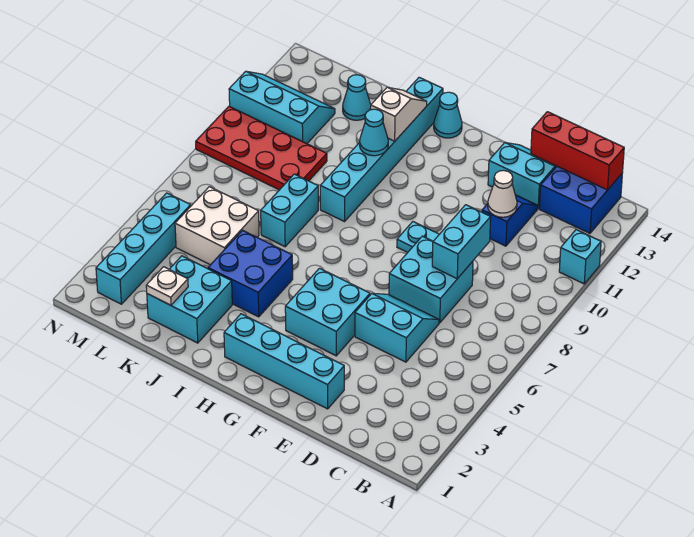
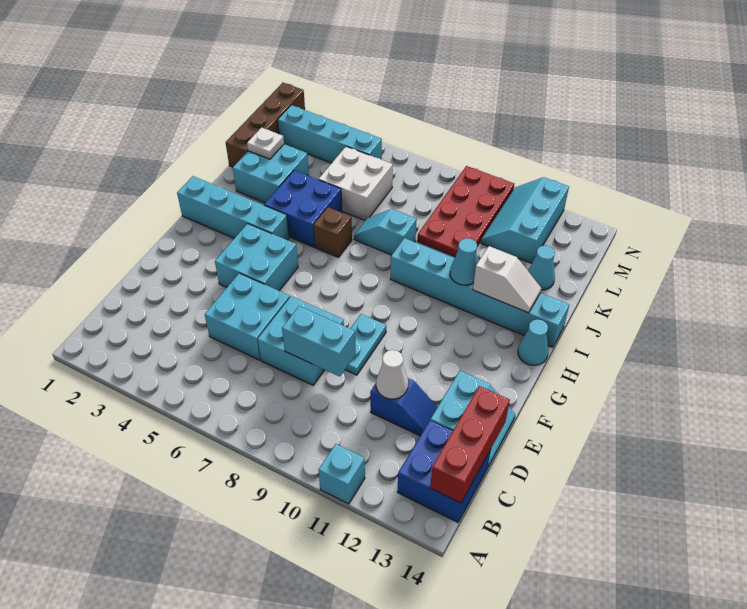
cyan 2x2 slope [355,293,439,362] -> cyan 2x2 brick [205,273,290,360]
cyan 1x4 brick [224,314,344,409] -> cyan 1x4 brick turned to [177,176,289,240]
none -> brown 1x1 brick [314,207,352,258]
cyan 1x2 brick [261,174,318,247] -> cyan 1x2 slope [354,209,417,255]
none -> brown 1x4 brick [226,83,305,167]
cyan 2x3 slope [229,71,335,144] -> cyan 2x3 slope turned to [481,177,569,264]

